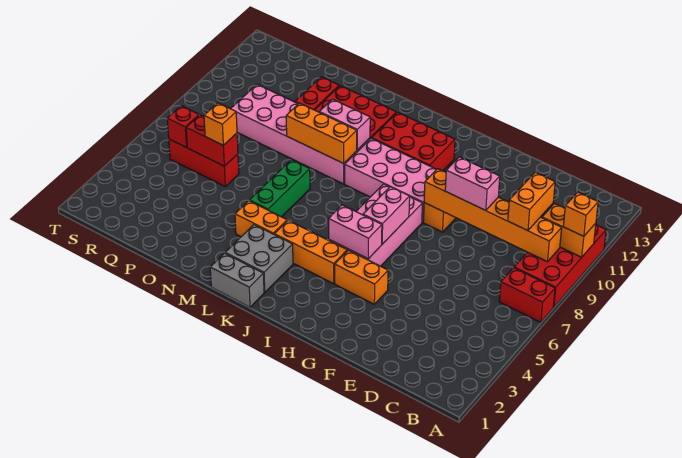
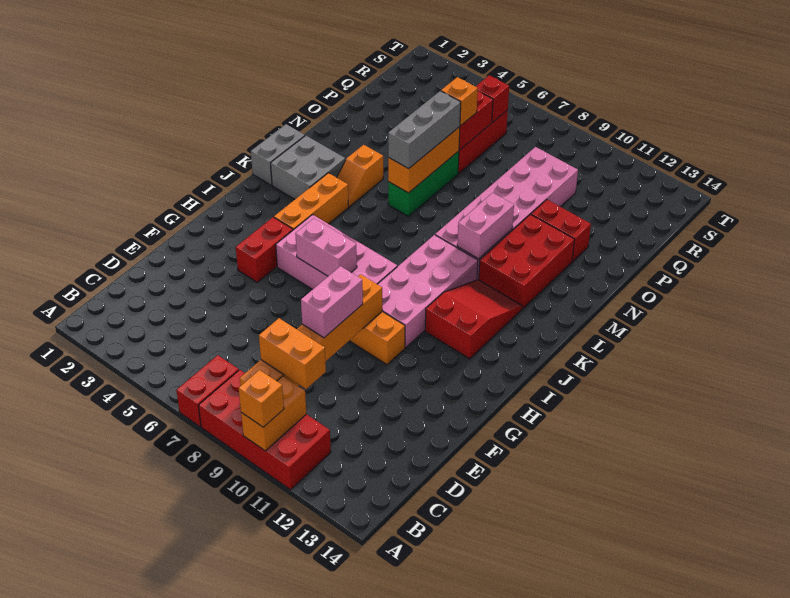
orange 1x2 brick [335,250,388,304] -> red 1x2 brick [236,217,293,282]
pink 1x2 brick [329,205,382,259] -> none
red 2x3 brick [372,112,455,171] -> red 2x3 slope [425,280,522,359]
orange 1x2 brick [235,201,287,237] -> orange 1x2 slope [337,145,383,207]
orange 1x3 brick [286,103,357,164] -> orange 1x3 brick moved to [388,127,460,193]
green 1x3 brick [250,160,310,217] -> green 1x3 brick turned to [388,151,459,216]
none -> grey 1x3 brick [388,91,461,169]

